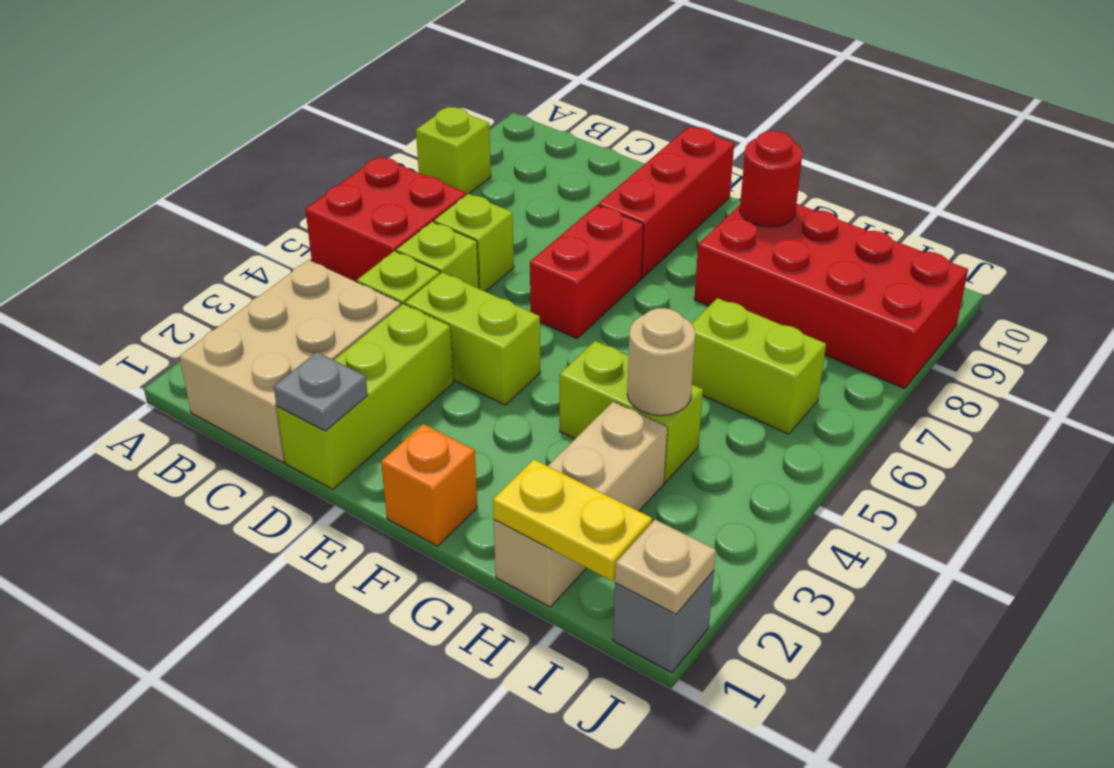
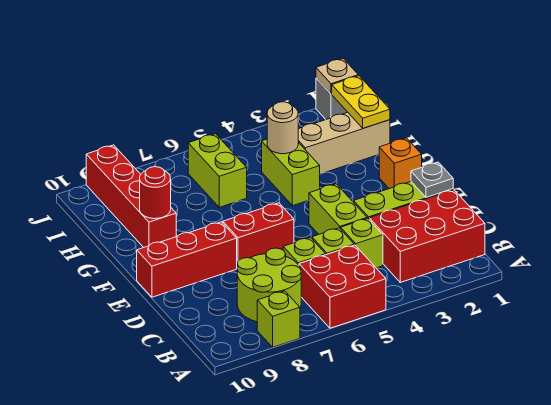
tan 2x3 brick [179,260,401,462] -> red 2x3 brick [369,190,485,282]
none -> lime 2x2 round brick [237,248,301,322]
red 2x4 brick [694,204,968,389] -> red 1x4 brick [86,145,176,247]

